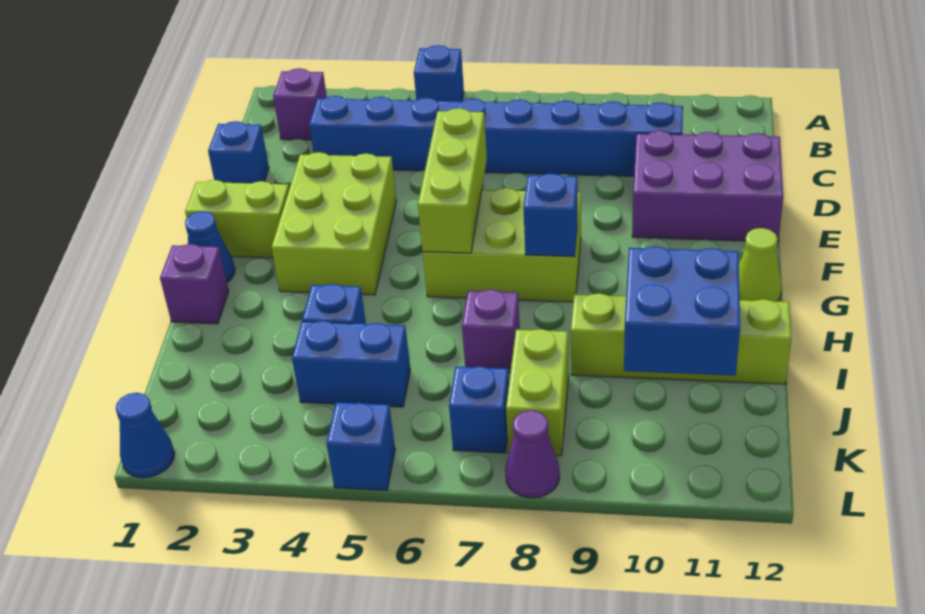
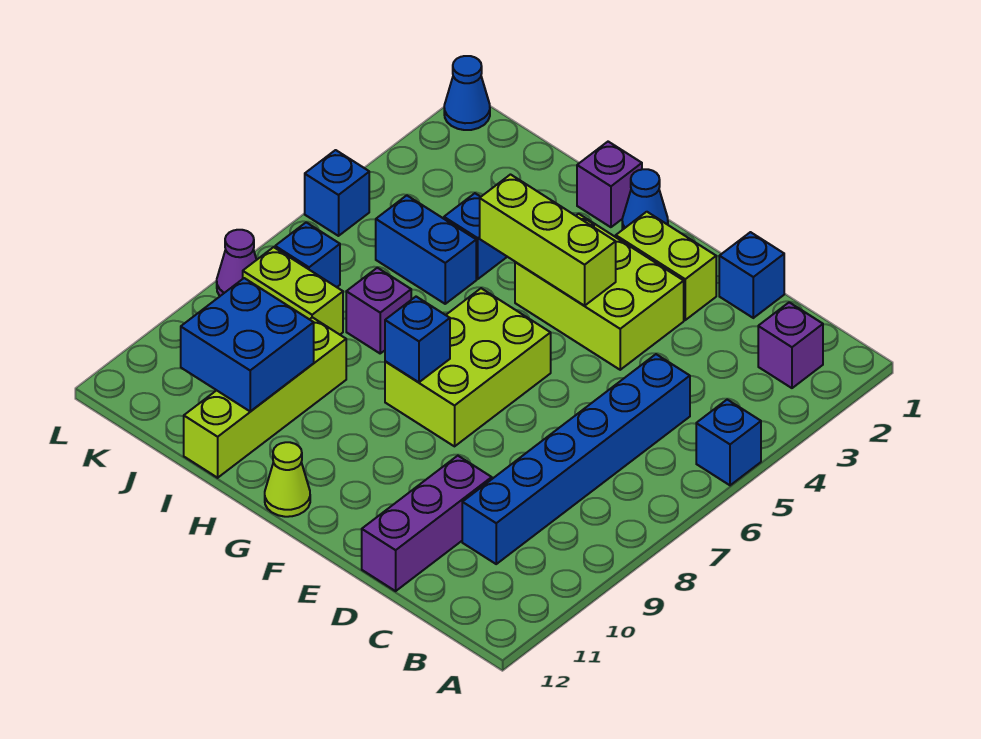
blue 1x8 brick [309,96,683,176] -> blue 1x6 brick [462,354,690,564]
purple 2x3 brick [632,131,783,241] -> purple 1x3 brick [362,456,492,591]
lime 1x3 brick [418,108,487,253] -> lime 1x3 brick moved to [480,175,616,306]
lime 1x2 brick [185,180,289,258] -> lime 1x2 brick turned to [616,212,716,320]
blue 1x2 brick [292,321,410,407] -> blue 1x2 brick turned to [376,195,476,304]

